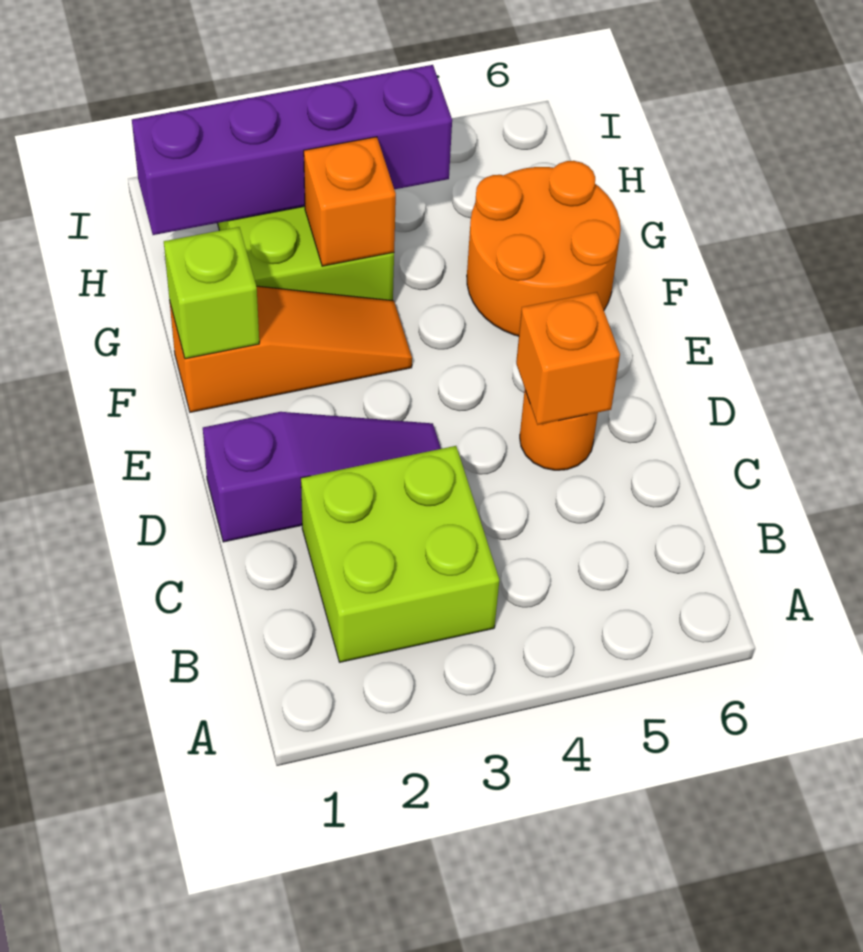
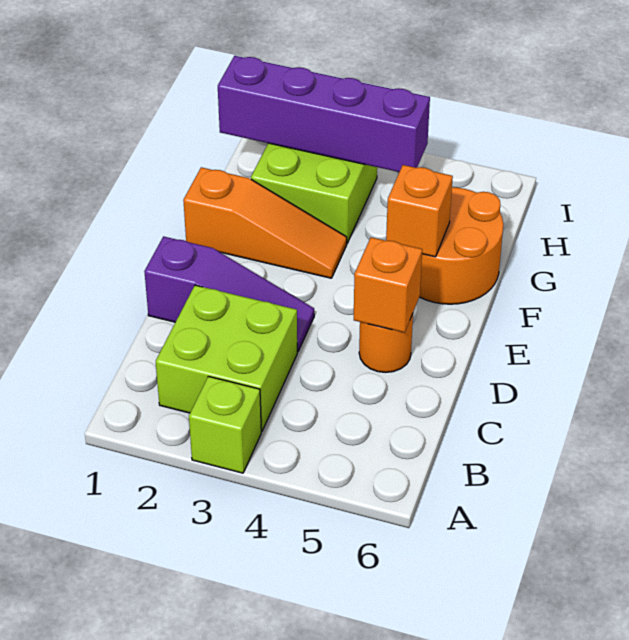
lime 1x1 brick [164,227,259,359] -> lime 1x1 brick moved to [189,376,261,473]
orange 1x1 brick [304,137,396,266] -> orange 1x1 brick moved to [386,165,453,257]

